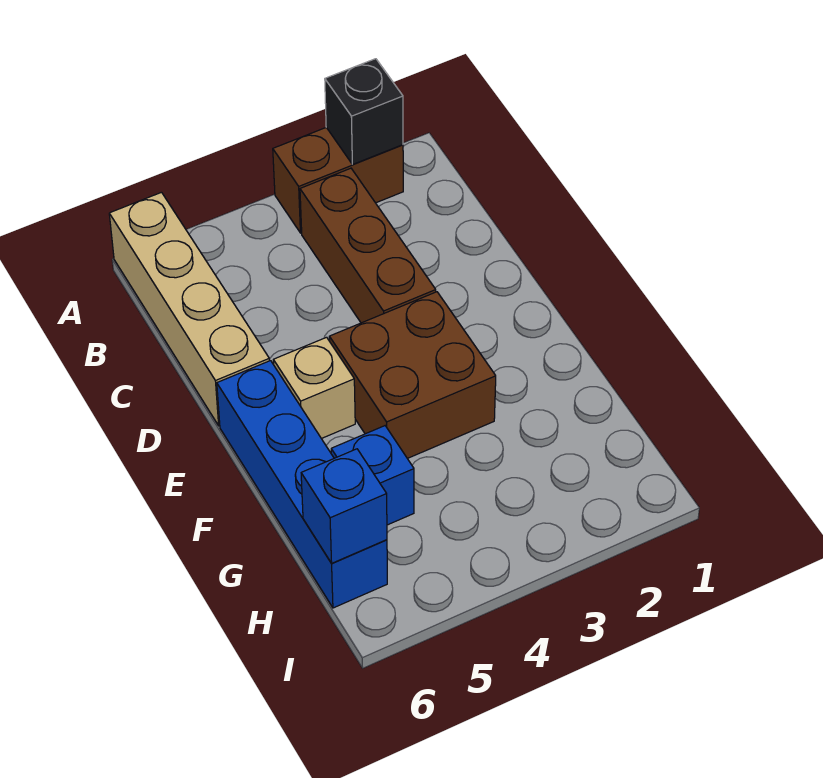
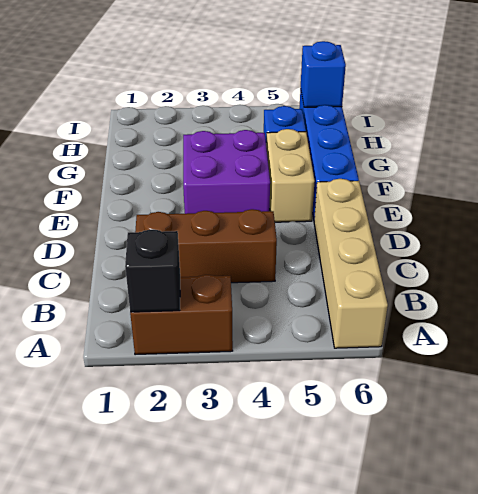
brown 1x3 brick [300,168,436,323] -> brown 1x3 brick turned to [135,209,277,283]
brown 2x2 brick [329,292,496,459] -> purple 2x2 brick [183,130,270,214]
tan 1x1 brick [273,337,355,439] -> tan 1x2 brick [266,129,315,222]

